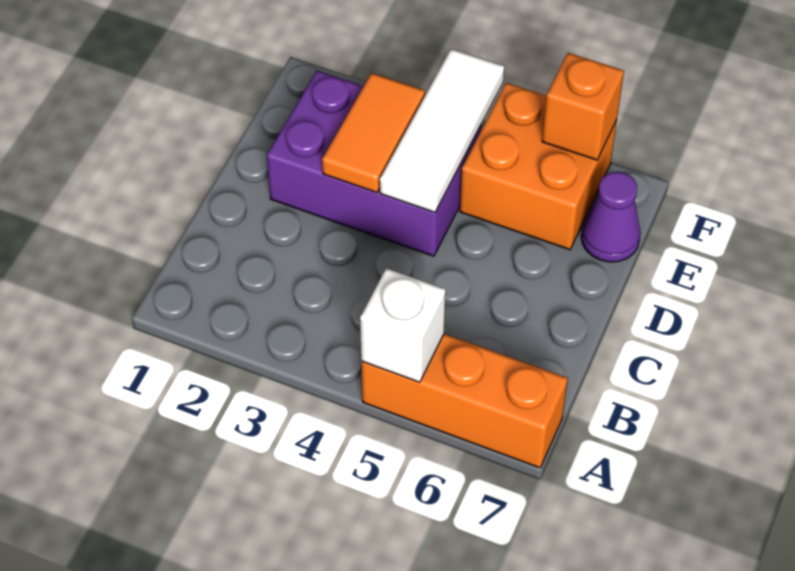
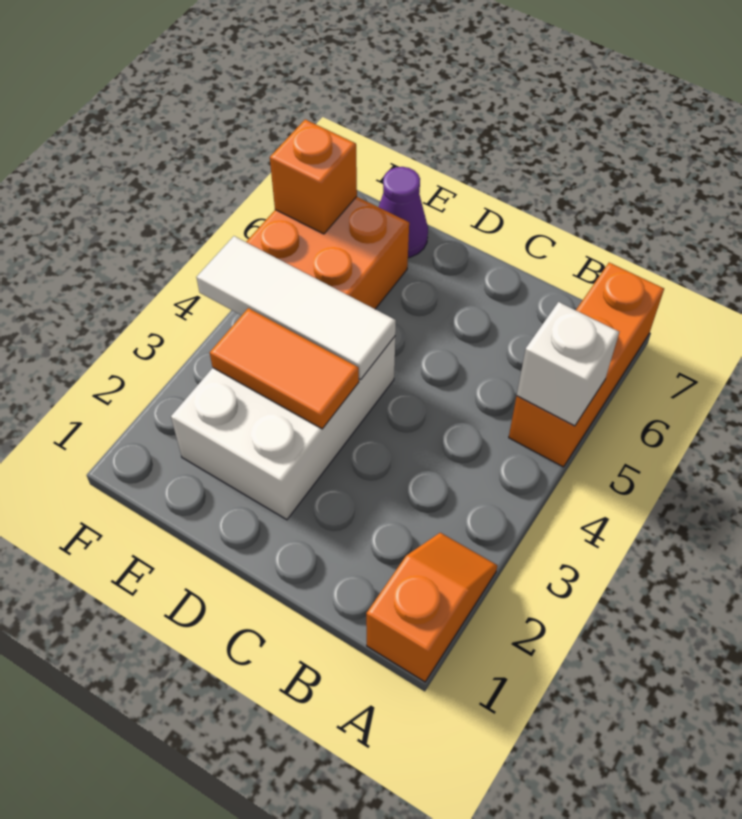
none -> orange 1x2 slope [366,533,497,682]
purple 2x3 brick [267,71,481,256] -> white 2x3 brick [171,337,395,520]

